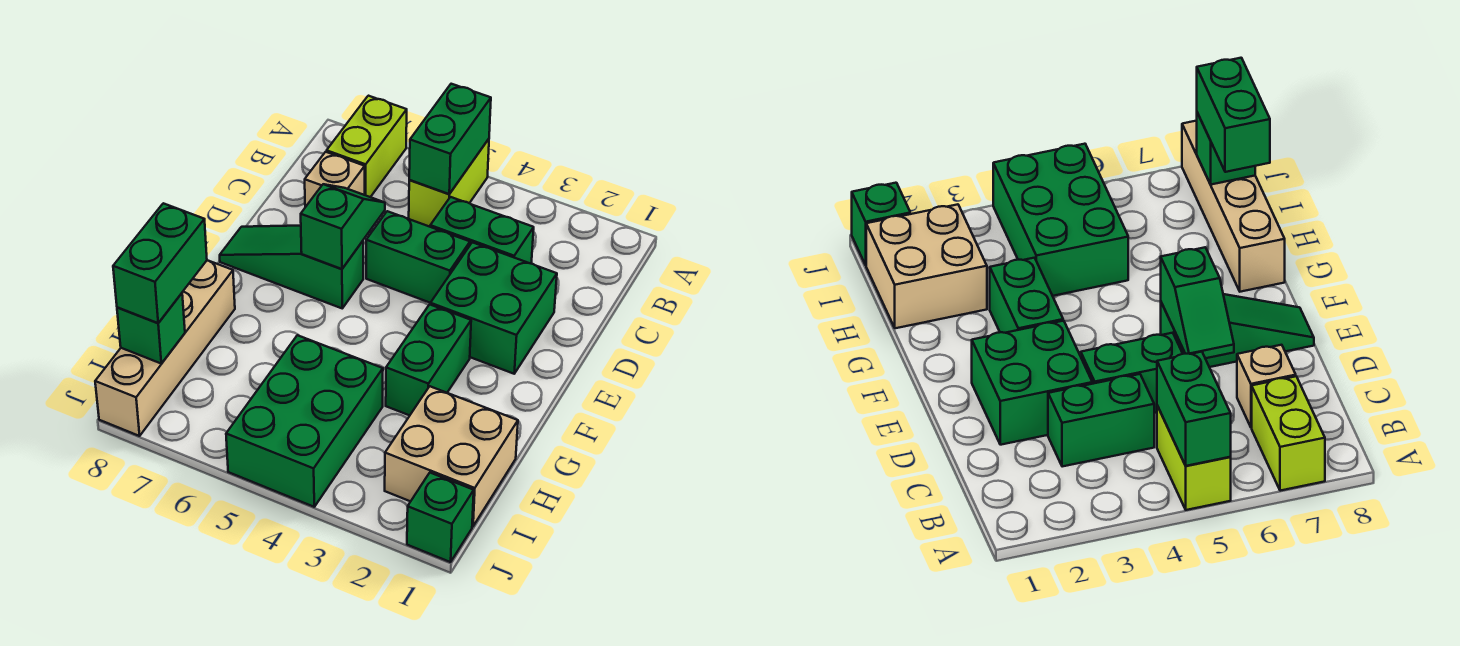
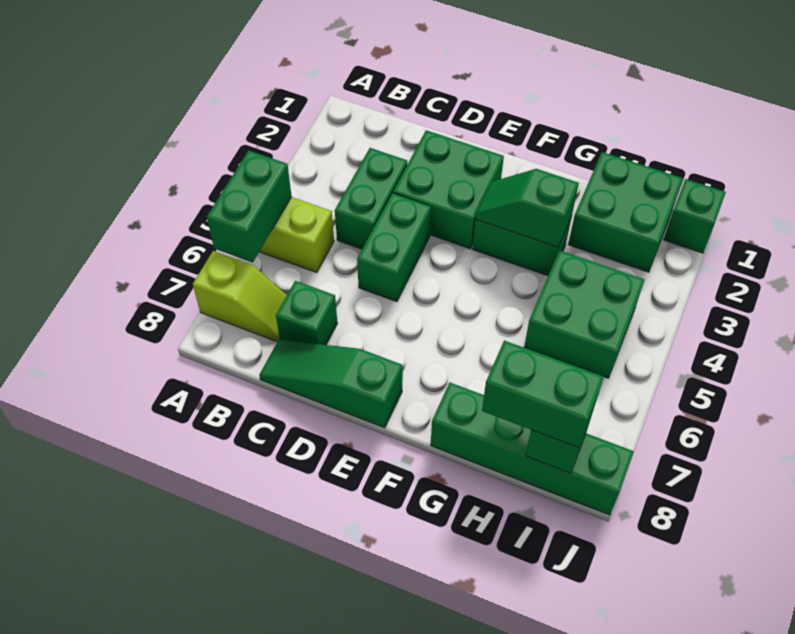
green 1x2 brick [409,84,491,194] -> green 1x2 brick turned to [207,150,292,263]
lime 1x2 brick [327,96,407,197] -> lime 1x2 slope [193,251,287,342]
tan 1x1 brick [305,152,365,207] -> green 1x1 brick [276,281,337,345]
green 1x2 slope [301,184,385,269] -> green 1x2 slope moved to [475,169,579,247]
green 1x3 slope [220,226,363,308] -> green 1x3 slope turned to [259,340,403,428]
tan 1x4 brick [95,260,235,436] -> green 1x4 brick [431,383,634,515]
tan 2x2 brick [385,386,518,526] -> green 2x2 brick [568,152,683,272]
green 2x3 brick [226,335,383,507] -> green 2x2 brick [524,250,644,378]

